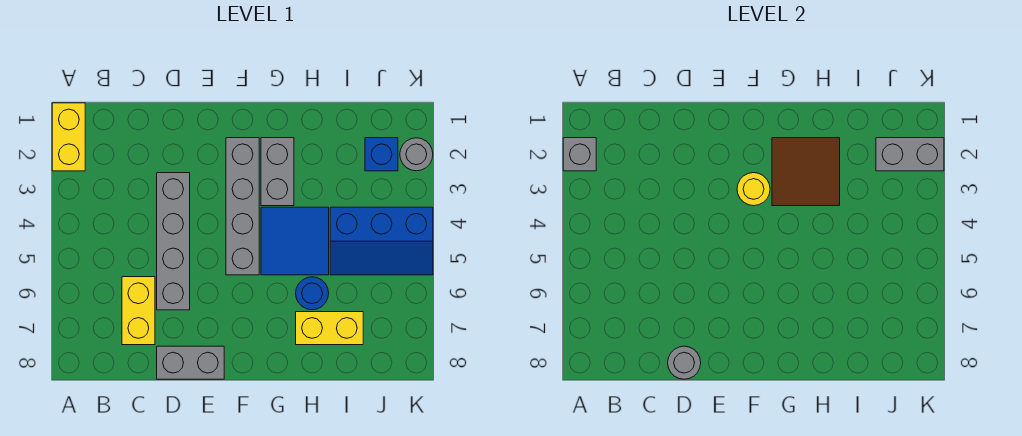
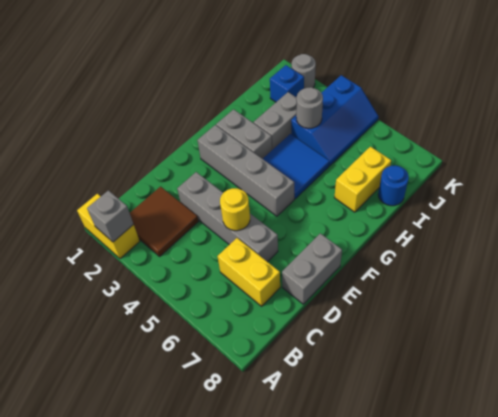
grey 1x1 round brick [668,346,701,379] -> grey 1x1 round brick moved to [296,87,323,128]
yellow 1x1 round brick [737,173,770,206] -> yellow 1x1 round brick moved to [220,188,250,231]
brown 2x2 tile [772,138,840,206] -> brown 2x2 tile moved to [130,187,198,256]
blue 1x1 round brick [296,277,329,310] -> blue 1x1 round brick moved to [378,165,409,206]
grey 1x2 brick [876,138,944,171] -> grey 1x2 brick moved to [254,92,297,150]

